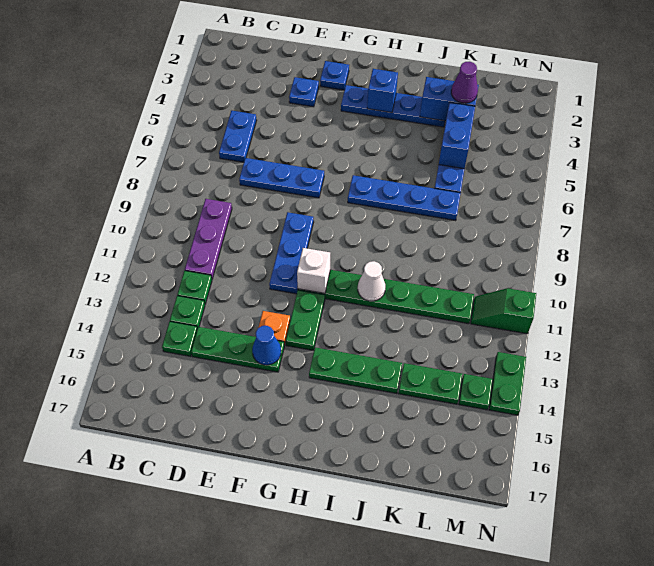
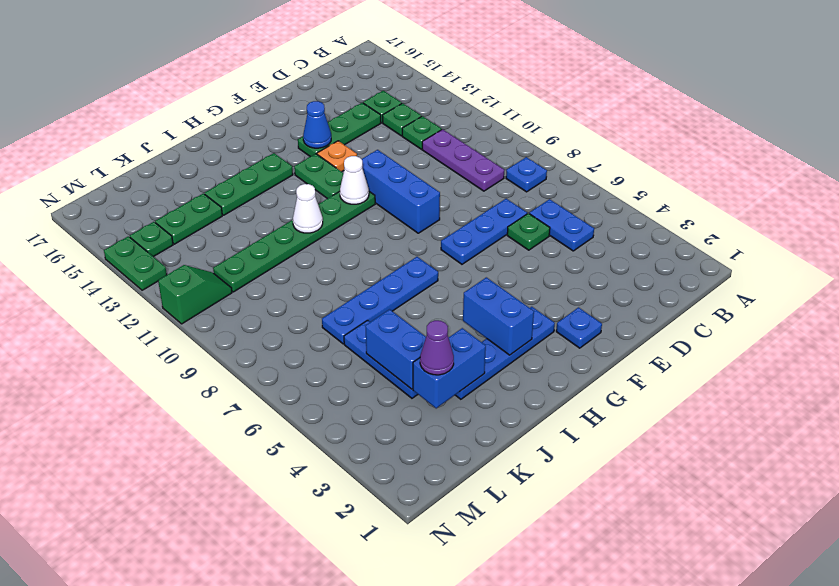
none -> green 1x1 plate [507,213,550,250]
blue 1x1 plate [289,77,319,107] -> blue 1x1 plate moved to [506,157,547,192]
blue 1x3 plate [269,212,314,294] -> blue 1x3 brick [362,150,440,233]
white 1x1 brick [297,248,330,293] -> white 1x1 cone [340,156,369,204]
blue 1x1 brick [367,69,398,113] -> blue 1x2 brick [463,277,534,355]

